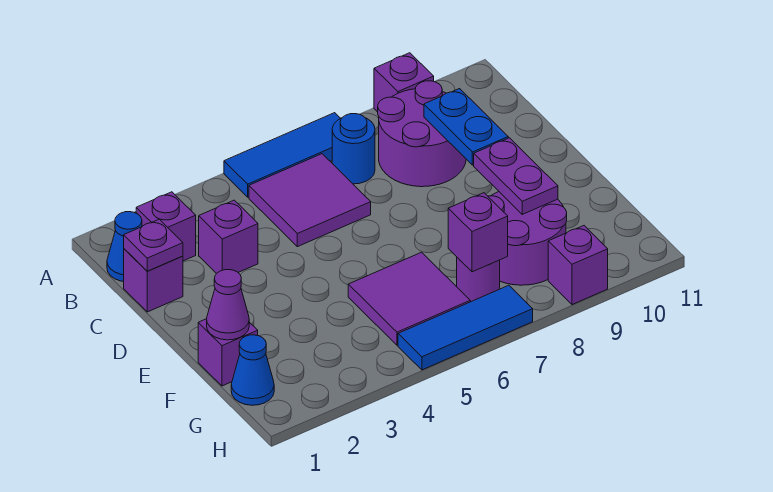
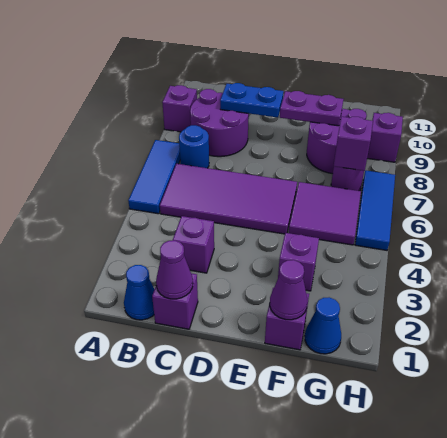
purple 1x1 brick [136,192,196,261] -> purple 1x1 brick moved to [278,233,319,291]
purple 2x2 tile [249,154,371,247] -> purple 2x4 tile [160,164,297,234]
purple 1x1 plate [124,219,183,271] -> purple 1x1 cone [156,240,193,299]

